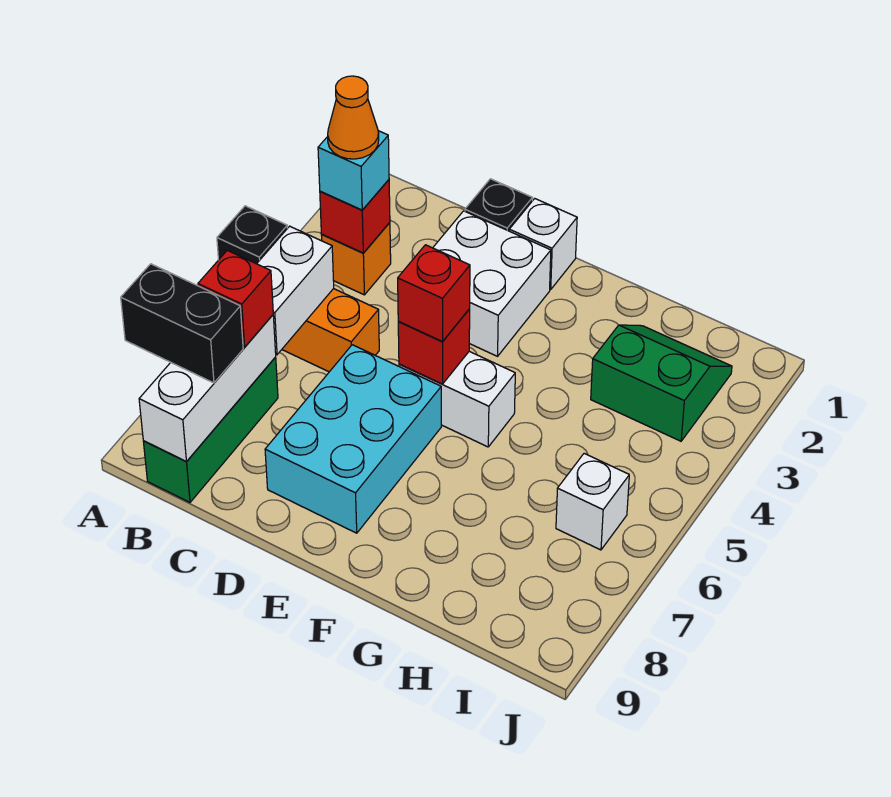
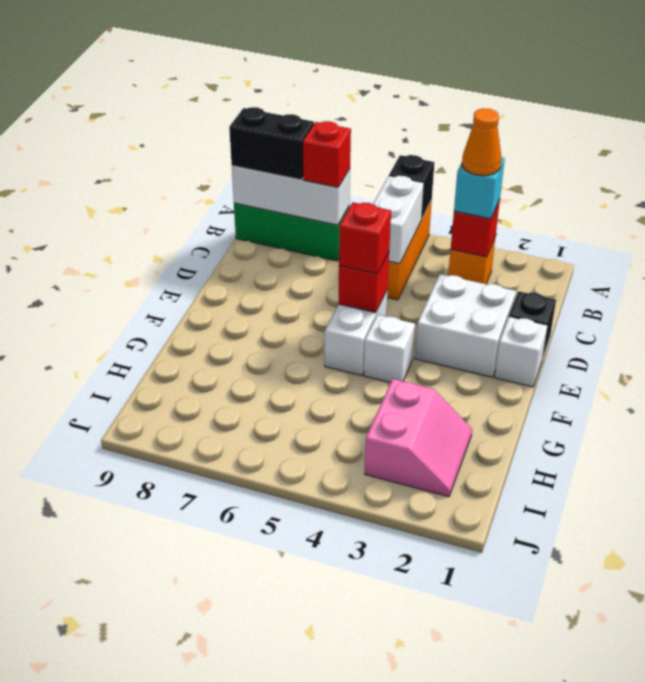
black 1x2 brick [121,264,243,383] -> black 1x2 brick turned to [229,107,314,180]
white 1x2 brick [257,226,334,355] -> white 1x2 brick turned to [373,176,424,264]
cyan 2x3 brick [265,345,441,533] -> none
green 2x2 slope [591,325,732,441] -> pink 2x2 slope [365,379,472,497]
white 1x1 brick [556,453,629,550] -> white 1x1 brick moved to [364,315,415,383]

